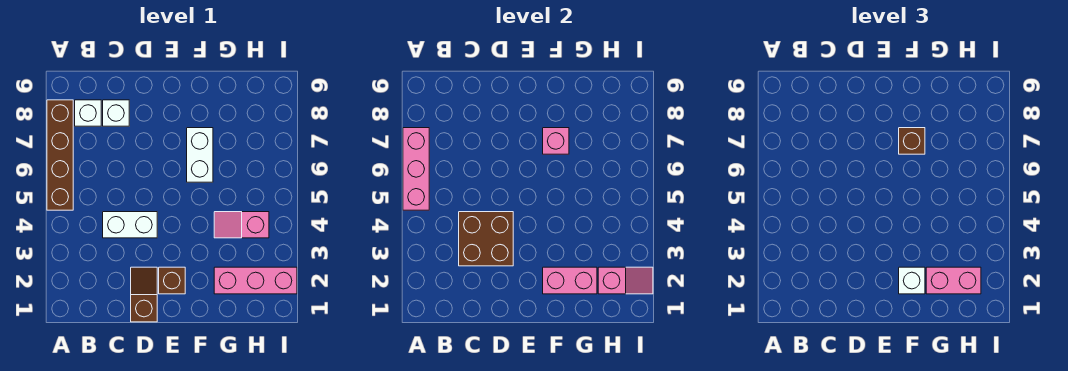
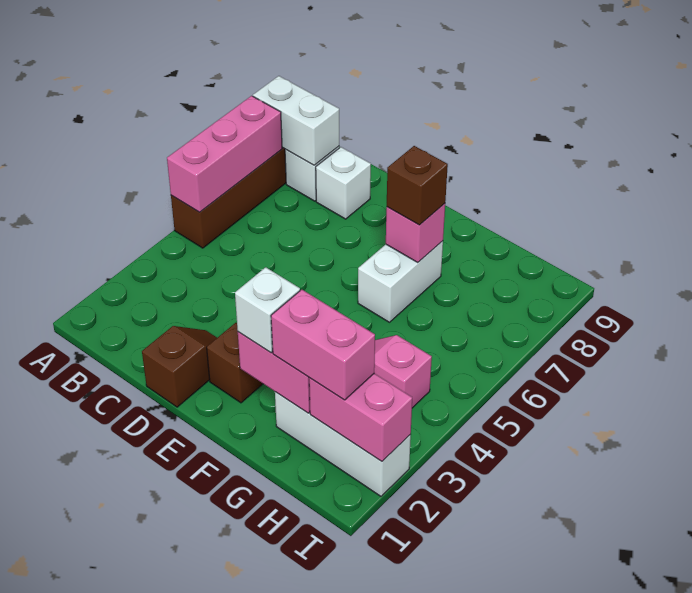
brown 2x2 brick [459,212,513,266] -> none
white 1x2 brick [103,212,157,238] -> white 1x2 brick moved to [253,76,339,165]
pink 1x3 brick [214,267,297,294] -> white 1x3 brick [275,392,411,496]
pink 1x2 slope [598,267,653,294] -> pink 1x2 brick [309,373,412,461]

